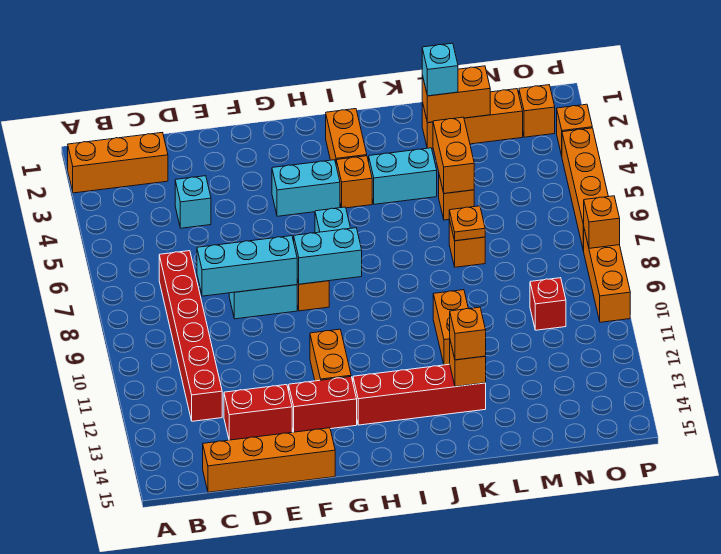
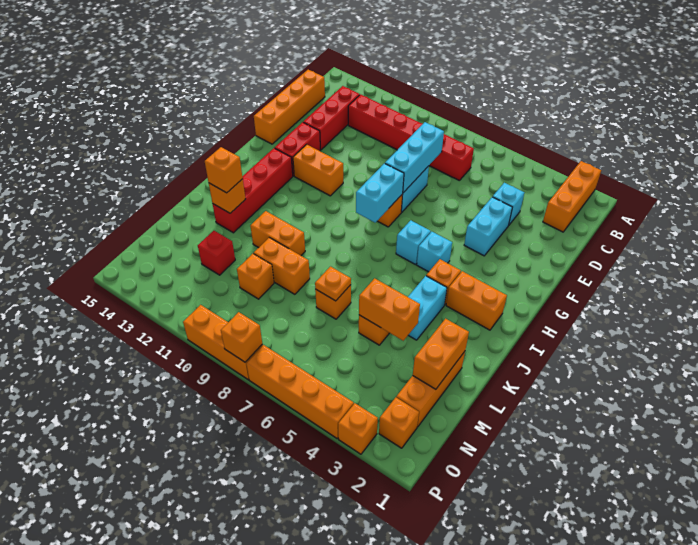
red 1x2 brick [224,385,292,440] -> red 1x3 brick [303,86,360,150]
cyan 1x2 brick [272,160,340,216] -> cyan 1x2 brick moved to [464,197,512,256]
cyan 1x1 brick [422,43,458,96] -> cyan 1x1 brick moved to [417,232,452,272]
none -> orange 1x2 brick [254,238,310,294]
none -> orange 1x1 brick [237,254,274,299]
red 1x1 brick [530,278,566,330] -> red 1x1 brick moved to [198,231,235,275]

